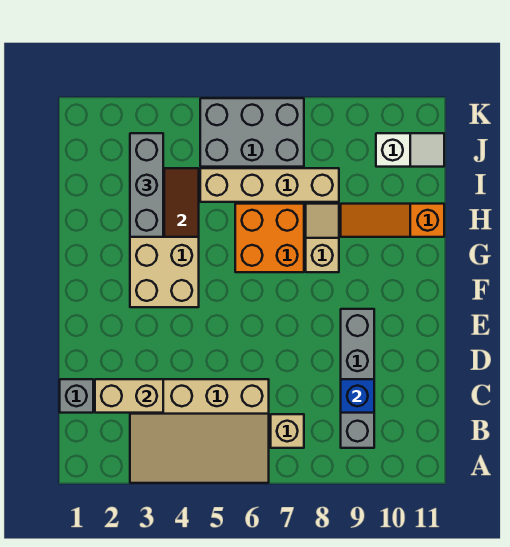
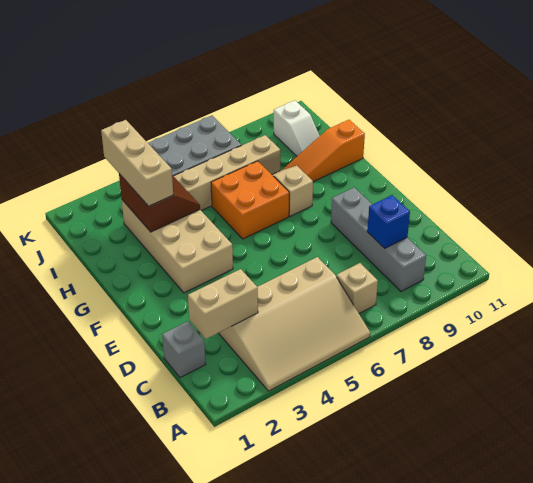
grey 1x3 brick [130,133,163,237] -> tan 1x3 brick [101,120,173,206]
white 1x2 slope [376,133,444,167] -> white 1x2 slope turned to [274,100,319,156]

